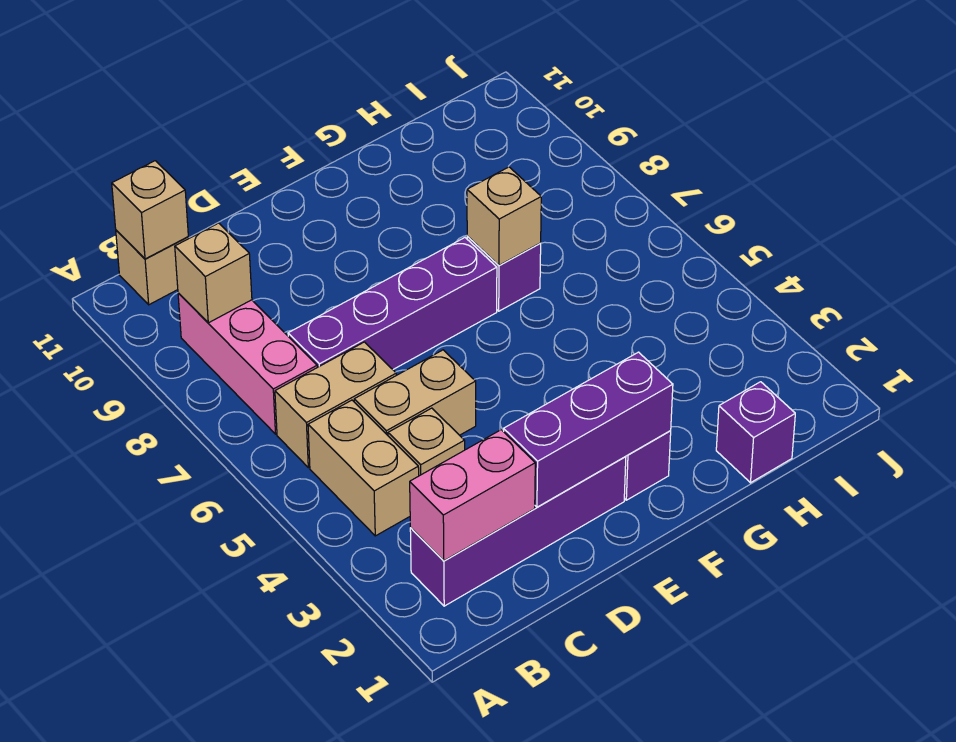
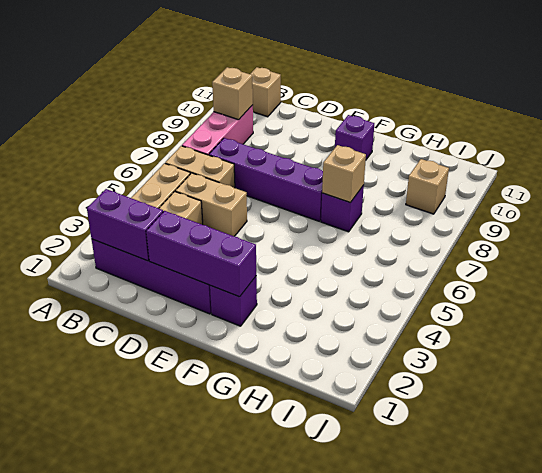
pink 1x2 brick [410,430,535,561] -> purple 1x2 brick [87,189,163,261]
tan 1x1 brick [112,161,188,259] -> tan 1x1 brick moved to [406,159,449,214]
purple 1x1 brick [716,382,795,483] -> purple 1x1 brick moved to [335,115,374,159]

